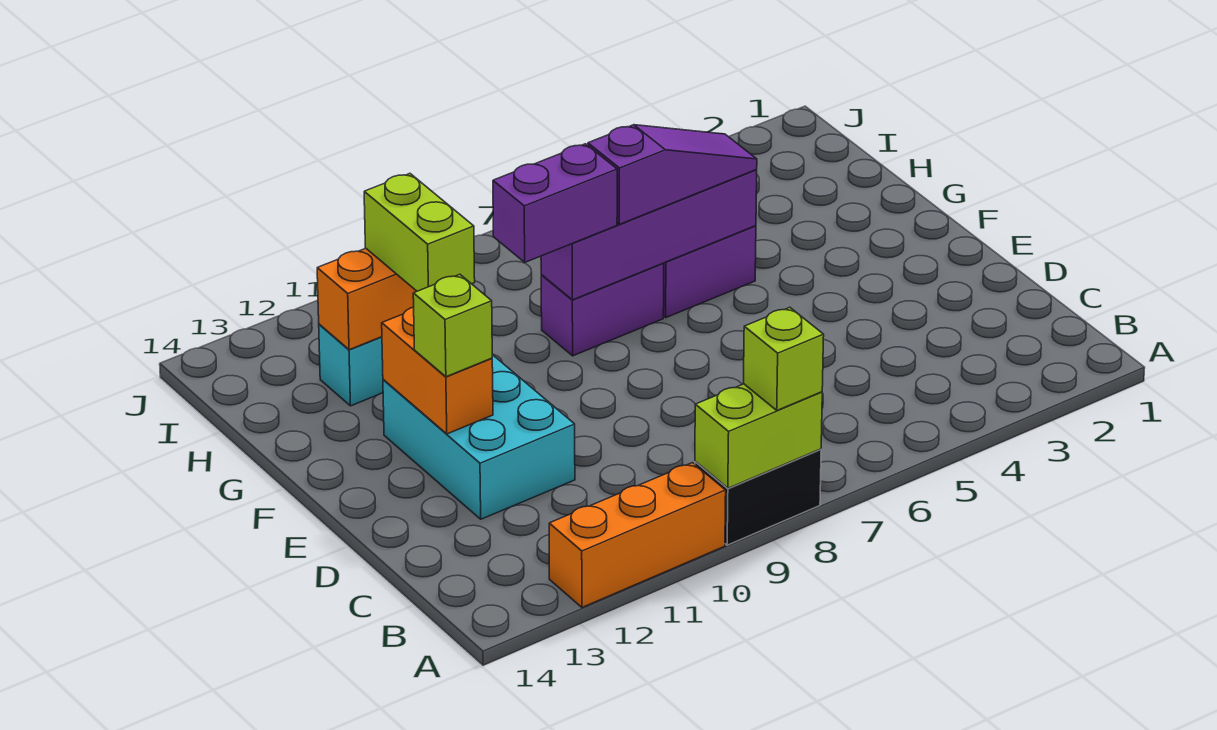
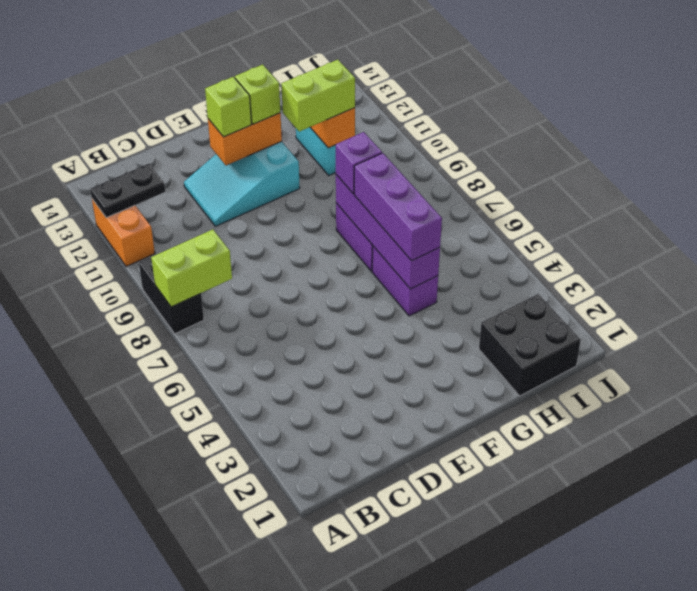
lime 1x2 brick [695,384,822,488] -> lime 1x2 brick turned to [151,230,232,307]
lime 1x1 brick [744,308,824,410] -> lime 1x1 brick moved to [235,65,280,124]
orange 1x3 brick [549,463,726,607] -> orange 1x2 brick [92,199,155,267]
none -> black 1x2 plate [90,164,165,218]
cyan 2x3 brick [383,355,575,519] -> cyan 2x3 slope [184,141,300,226]
purple 1x3 slope [588,125,757,224] -> purple 1x3 brick [354,153,442,261]
purple 1x2 brick [493,144,617,262] -> purple 1x1 brick [336,132,382,194]
none -> black 2x2 brick [479,294,581,396]

